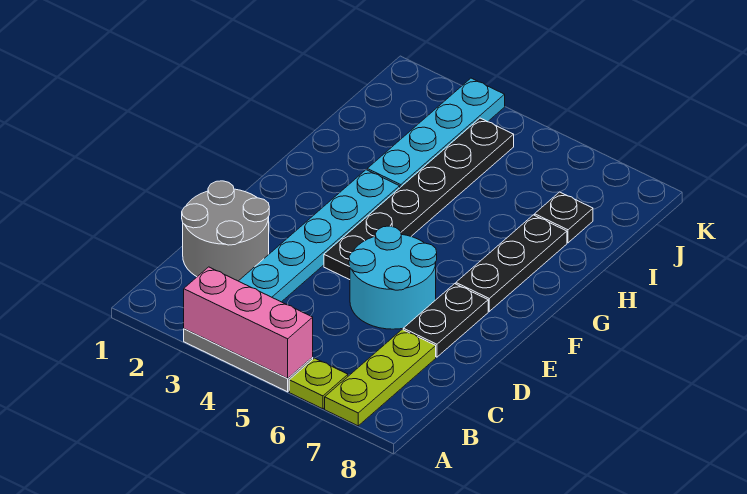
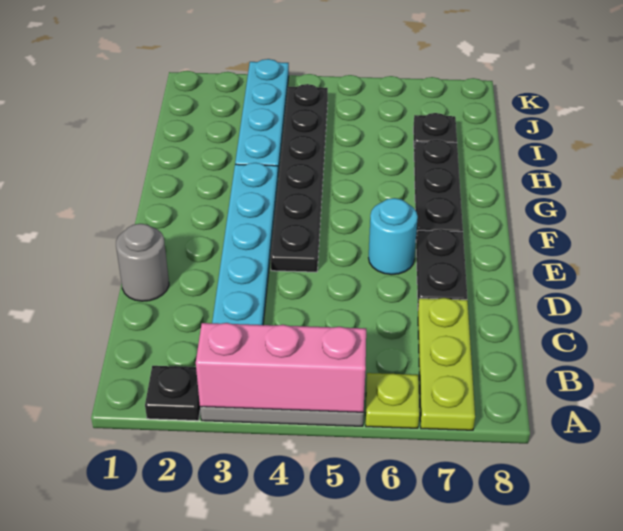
none -> black 1x1 plate [145,366,200,421]
grey 2x2 round brick [182,181,269,281] -> grey 1x1 round brick [116,224,169,301]
cyan 2x2 round brick [349,226,437,329] -> cyan 1x1 round brick [369,198,418,274]

